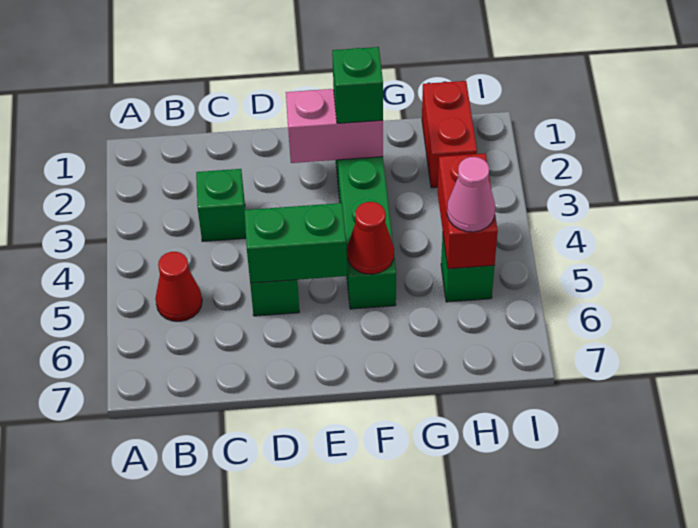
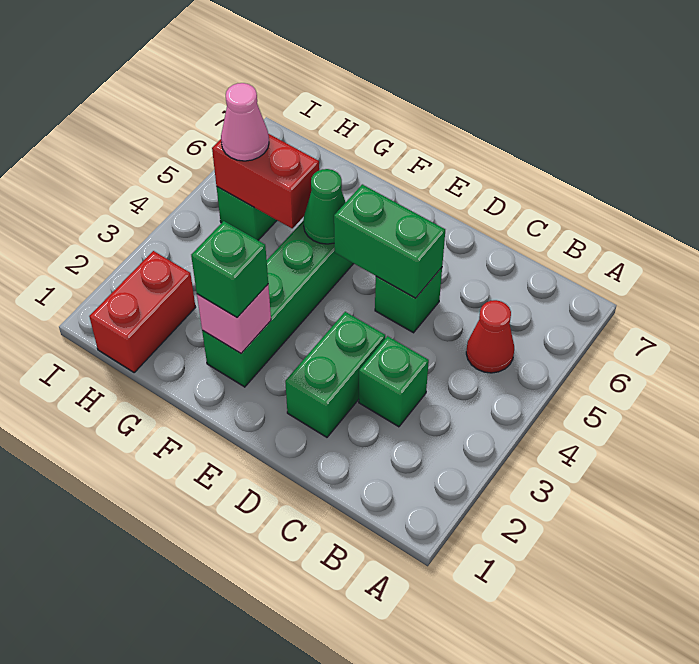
none -> green 1x2 brick [285,312,385,437]
pink 1x2 brick [286,89,383,163] -> pink 1x1 brick [197,285,271,353]
red 1x1 cone [347,202,394,274] -> green 1x1 cone [303,169,346,244]
red 1x2 brick [438,153,498,269] -> red 1x2 brick turned to [212,134,319,228]

